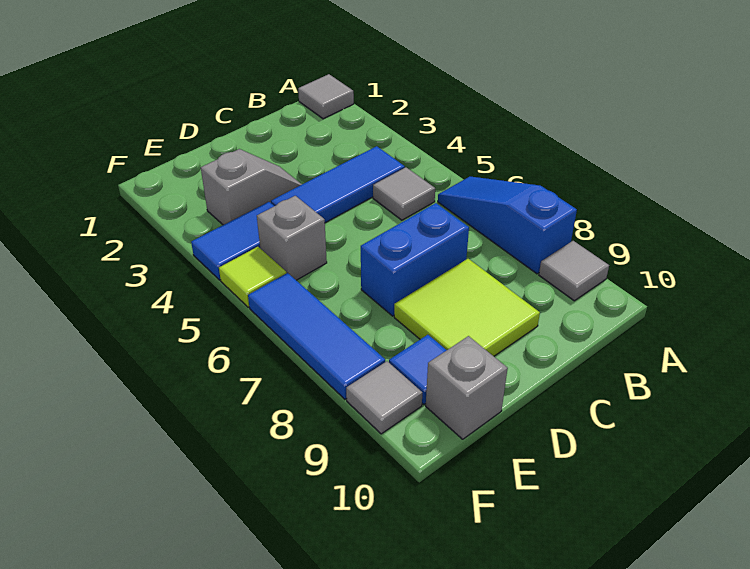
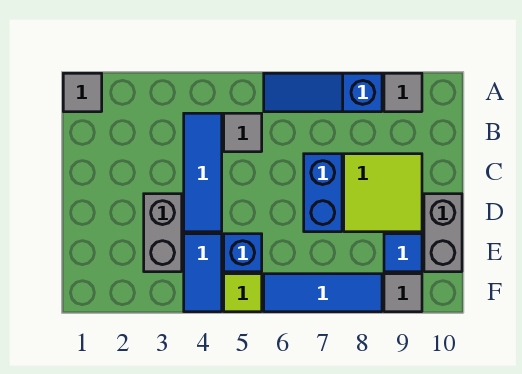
grey 1x2 slope [201,149,302,225] -> grey 1x2 brick [144,194,182,272]
grey 1x1 brick [257,196,327,280] -> blue 1x1 brick [224,234,262,272]
grey 1x1 brick [426,336,508,439] -> grey 1x2 brick [424,194,462,272]

